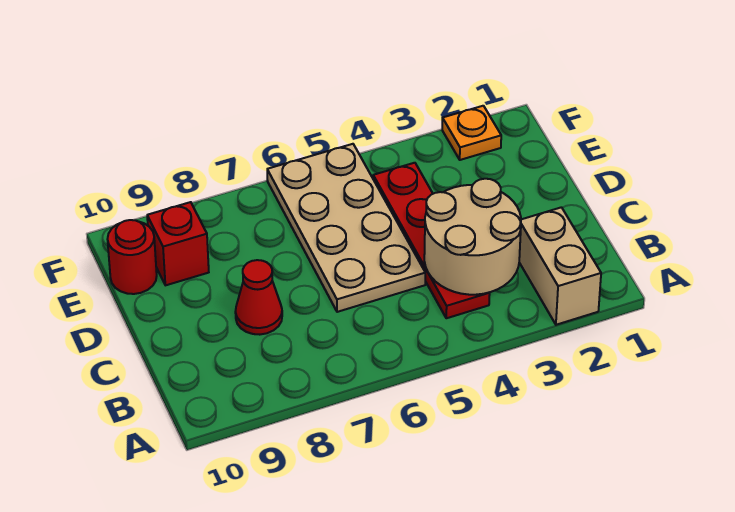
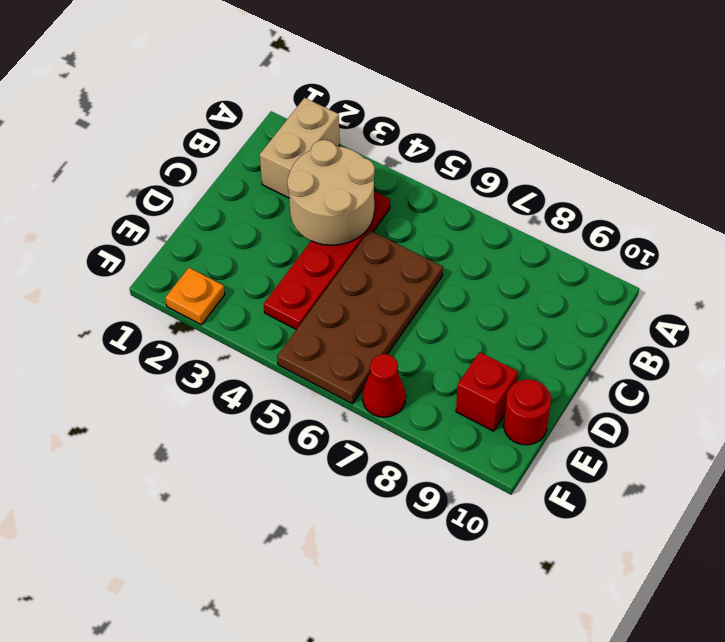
tan 2x4 plate [267,144,425,312] -> brown 2x4 plate [277,230,443,404]
red 1x1 cone [235,260,282,335] -> red 1x1 cone moved to [363,354,406,417]

